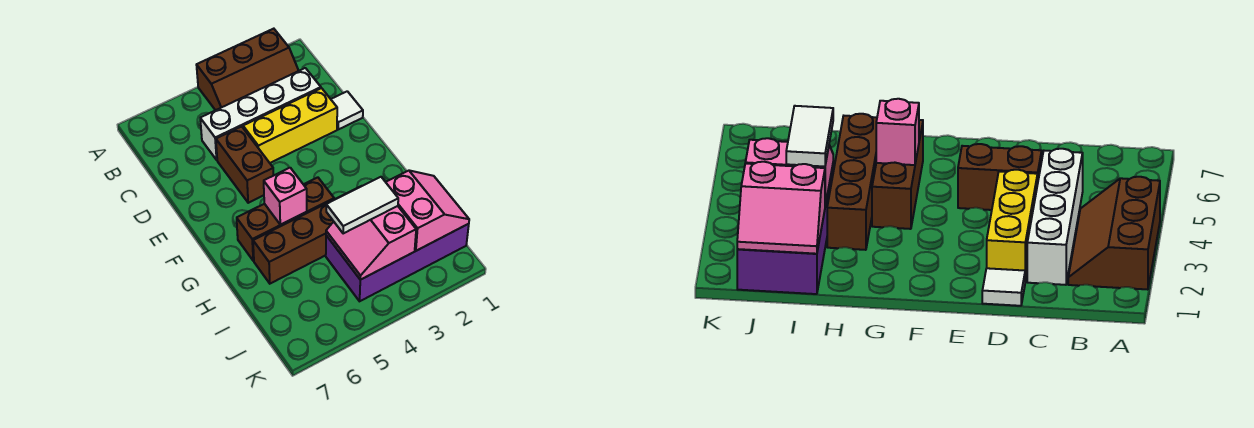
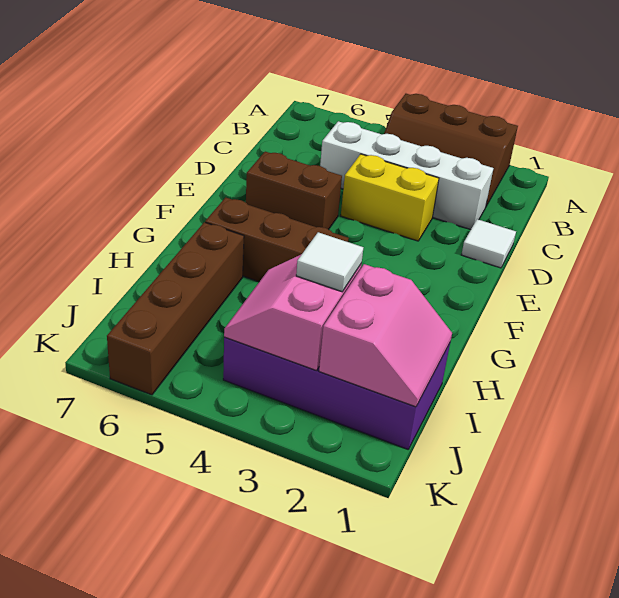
yellow 1x3 brick [243,88,337,163] -> yellow 1x2 brick [341,154,439,241]
brown 1x2 brick [216,126,274,203] -> brown 1x2 brick turned to [246,152,342,230]
pink 1x1 brick [264,168,307,225] -> none
brown 1x4 brick [253,186,361,284] -> brown 1x4 brick turned to [107,222,244,395]
white 1x2 tile [326,177,398,234] -> white 1x1 tile [296,232,363,292]

